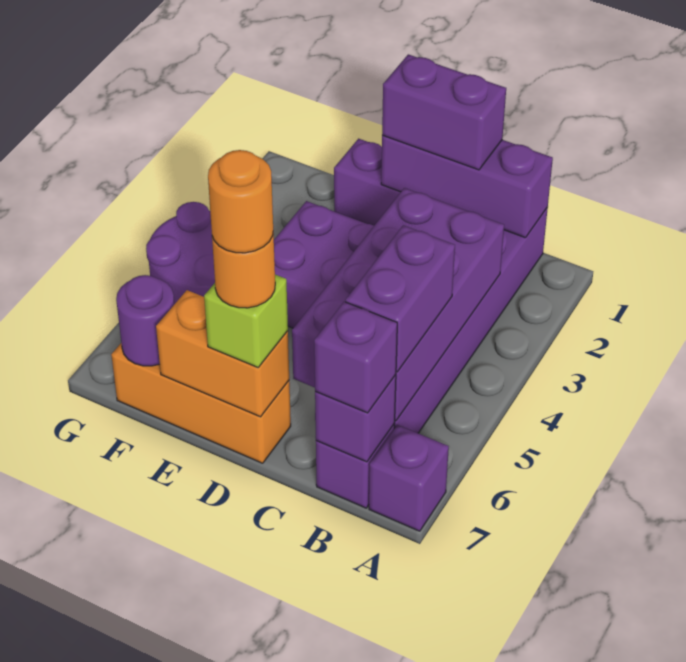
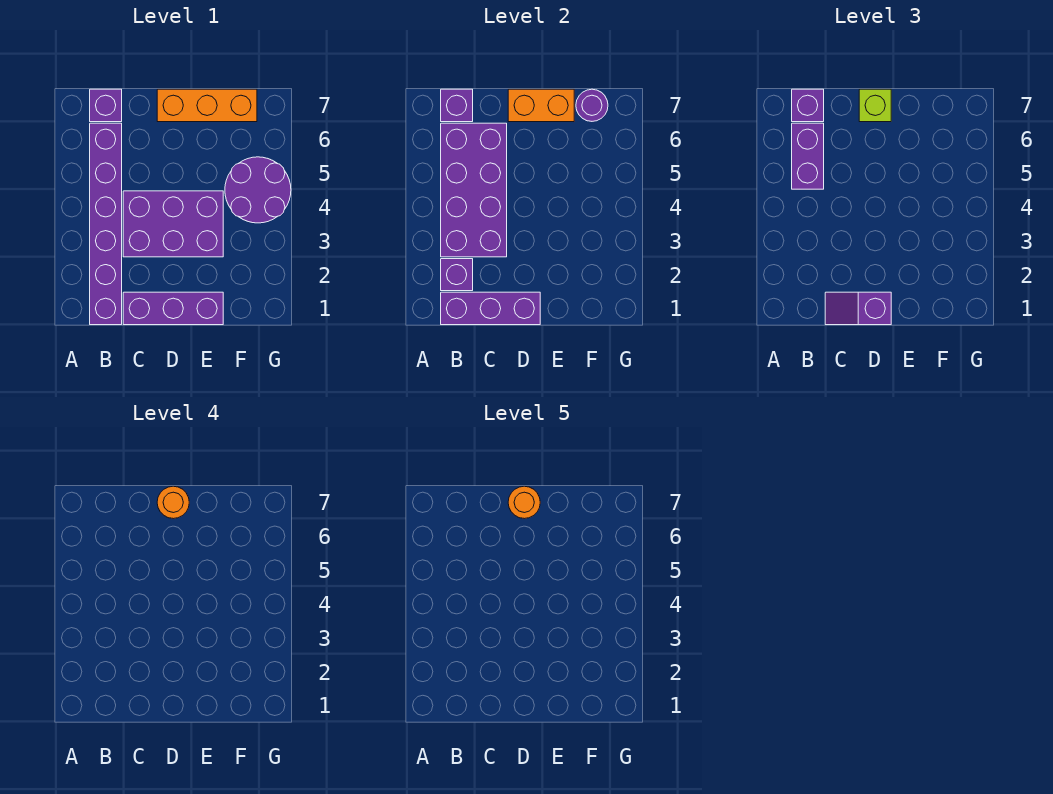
purple 1x1 brick [369,425,449,531] -> purple 1x1 brick moved to [441,259,473,291]
purple 1x2 brick [382,54,506,170] -> purple 1x2 slope [825,292,891,325]

